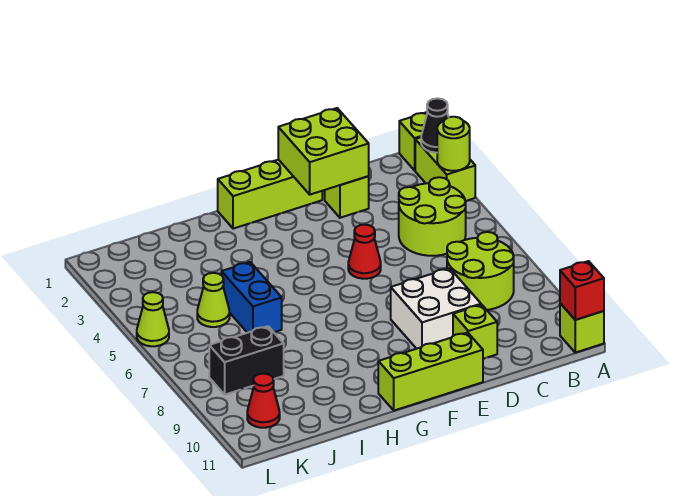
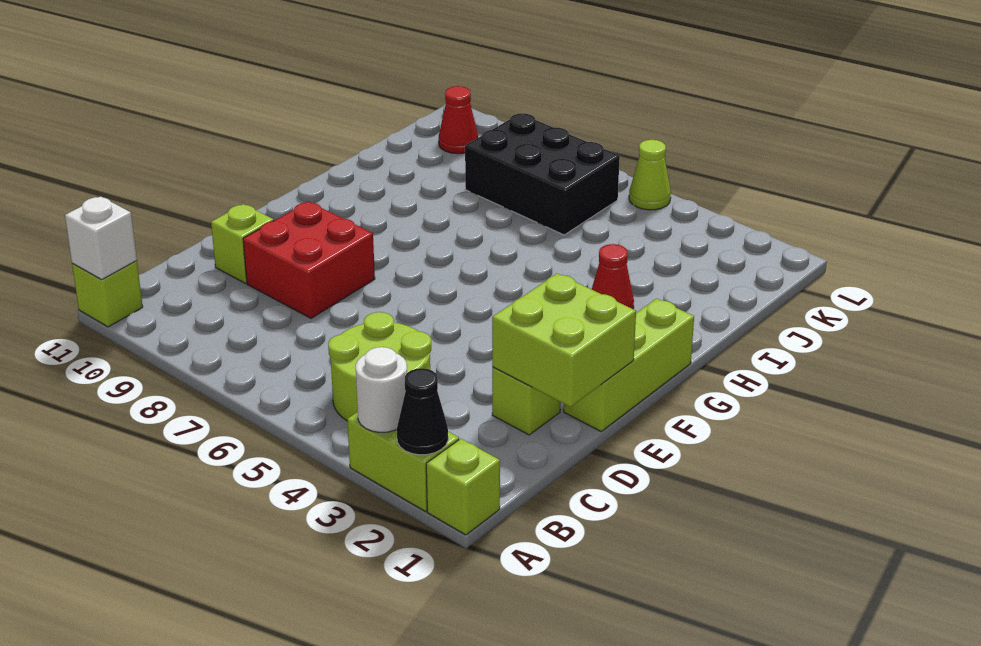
lime 1x1 round brick [437,117,470,171] -> white 1x1 round brick [356,347,407,432]
red 1x1 brick [560,261,604,320] -> white 1x1 brick [65,196,137,280]
lime 2x2 round brick [447,232,514,310] -> none
white 2x2 brick [391,268,481,349] -> red 2x2 brick [243,202,375,318]
red 1x1 cone [348,225,381,279] -> red 1x1 cone moved to [592,244,634,309]
lime 1x3 brick [378,333,483,411] -> none
blue 1x2 brick [222,262,282,333] -> none
lime 1x1 cone [197,273,230,327] -> none
black 1x2 brick [209,326,284,395] -> black 2x3 brick [465,113,620,235]

